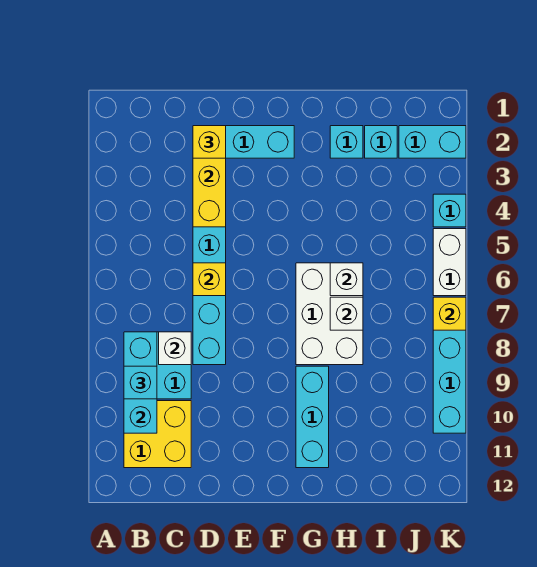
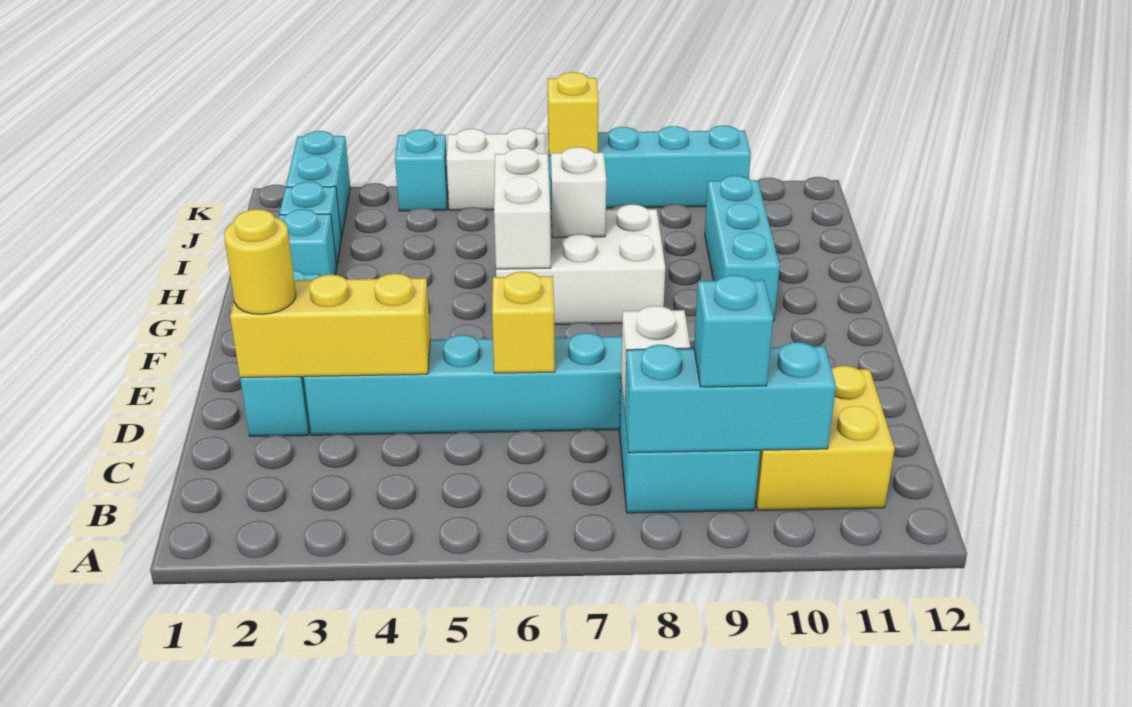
yellow 1x1 brick [193,126,226,158] -> yellow 1x1 round brick [224,209,296,314]
cyan 1x3 brick [296,366,329,468] -> cyan 1x3 brick turned to [705,176,780,321]
white 1x1 brick [330,263,363,296] -> white 1x2 brick [494,148,551,269]

